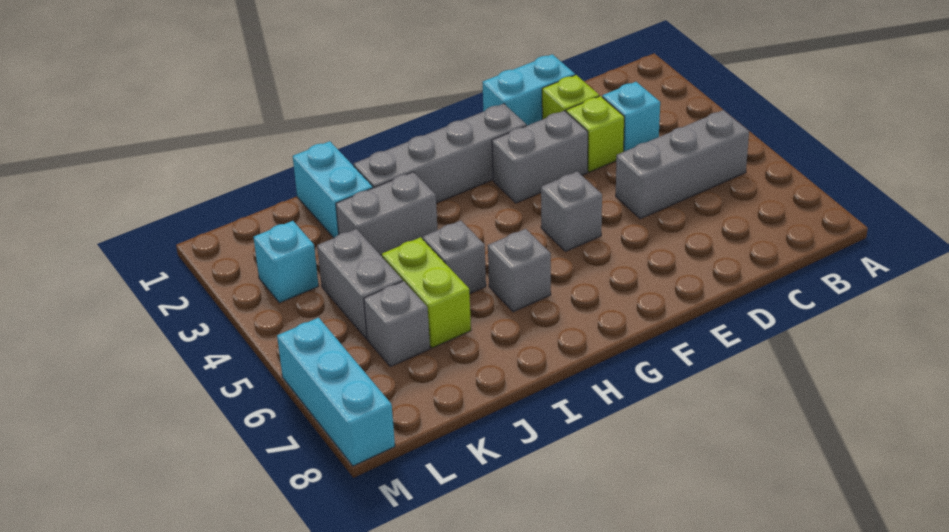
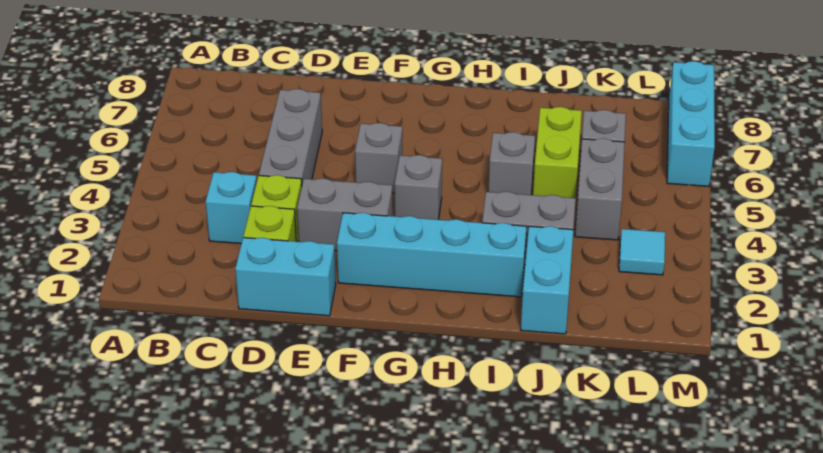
grey 1x3 brick [616,110,749,219] -> grey 1x3 brick turned to [259,89,322,184]
grey 1x4 brick [354,104,526,203] -> cyan 1x4 brick [337,213,527,297]
grey 1x1 brick [488,229,551,312] -> grey 1x1 brick moved to [395,155,442,220]
cyan 1x1 brick [254,221,319,303] -> cyan 1x1 tile [619,229,665,275]

